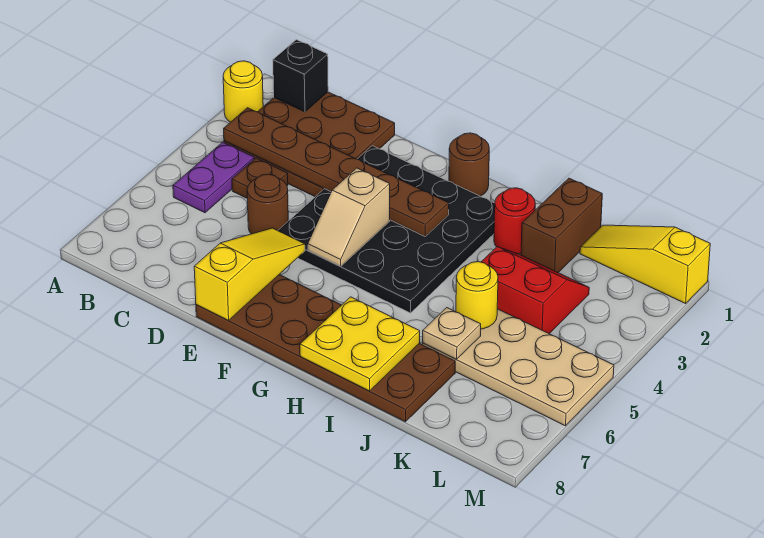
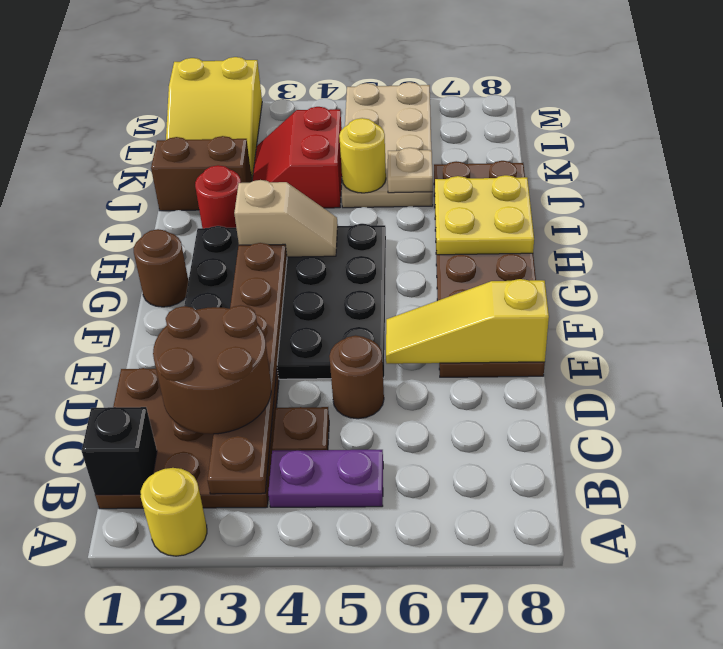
none -> brown 2x2 round brick [153,305,271,434]
tan 1x2 slope [308,168,390,266] -> tan 1x2 slope moved to [234,180,338,257]
yellow 1x3 slope [580,225,710,303] -> yellow 2x3 slope [166,57,262,178]

